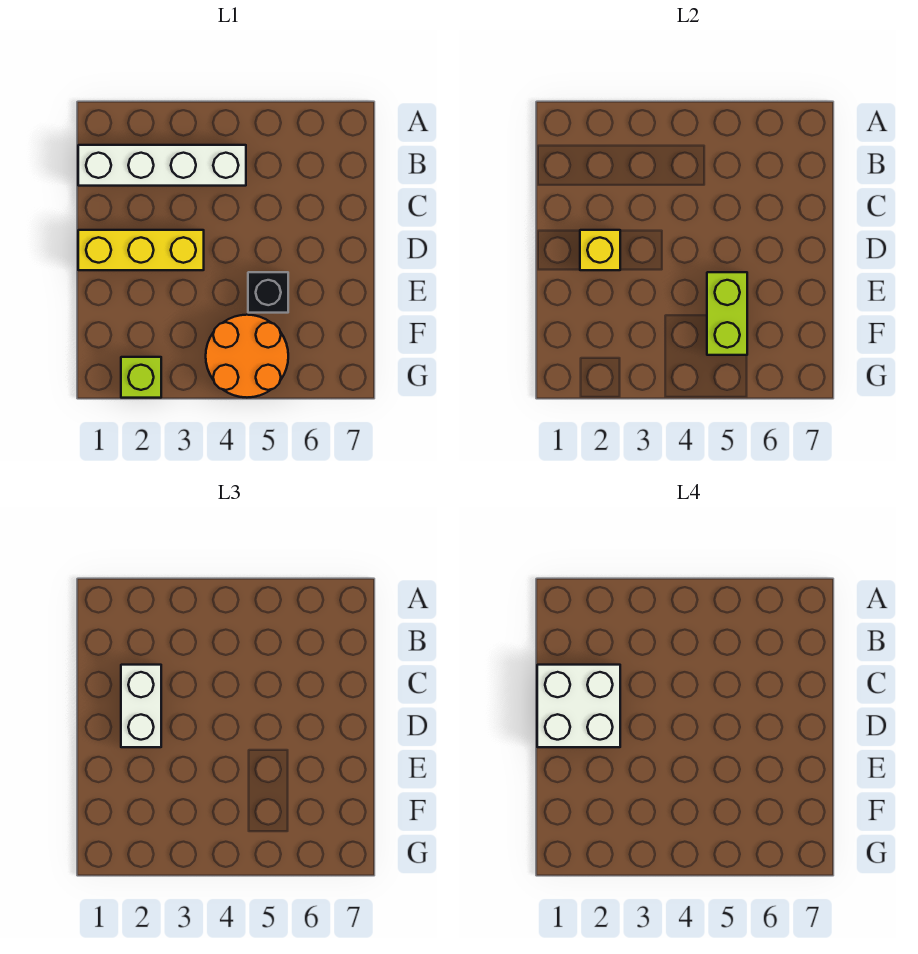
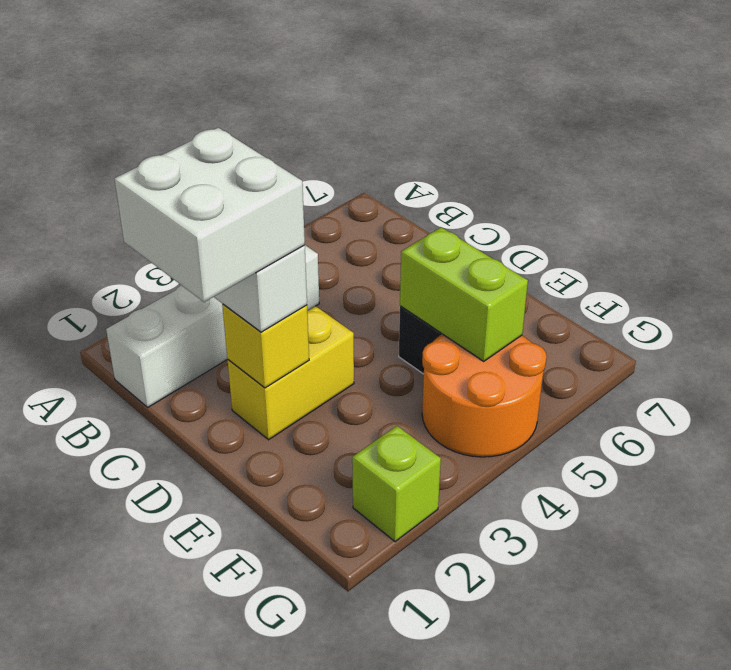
yellow 1x3 brick [78,230,204,270] -> yellow 1x2 brick [228,306,354,440]

